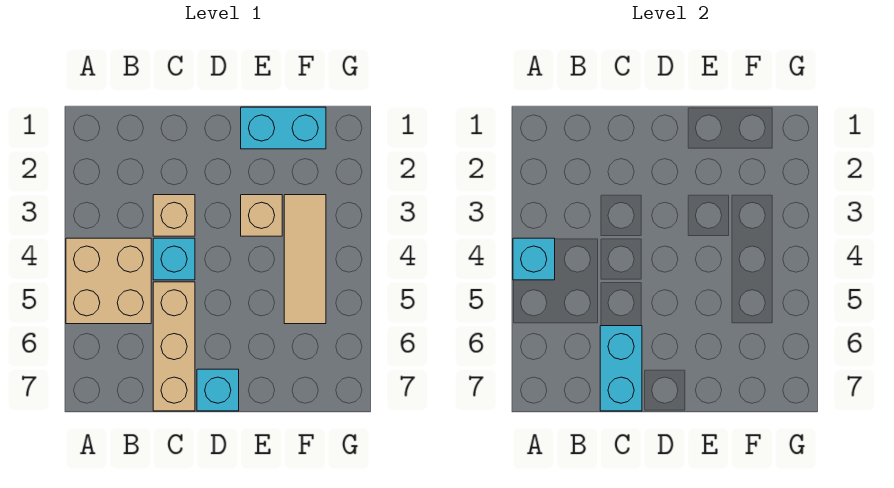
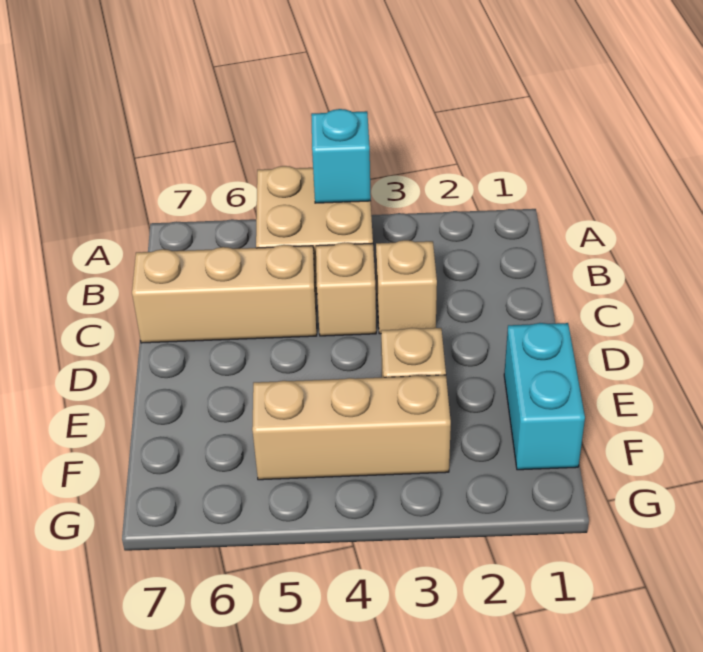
cyan 1x1 brick [153,238,195,280] -> tan 1x1 brick [316,242,376,336]
cyan 1x2 brick [600,326,642,411] -> none
cyan 1x1 brick [197,369,239,411] -> none
tan 1x3 tile [284,195,326,324] -> tan 1x3 brick [252,375,451,480]

